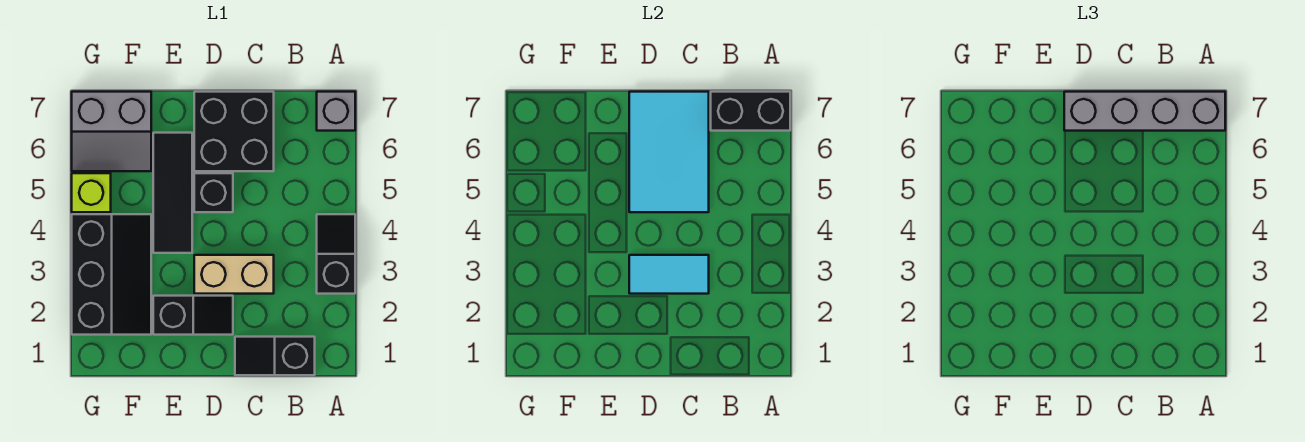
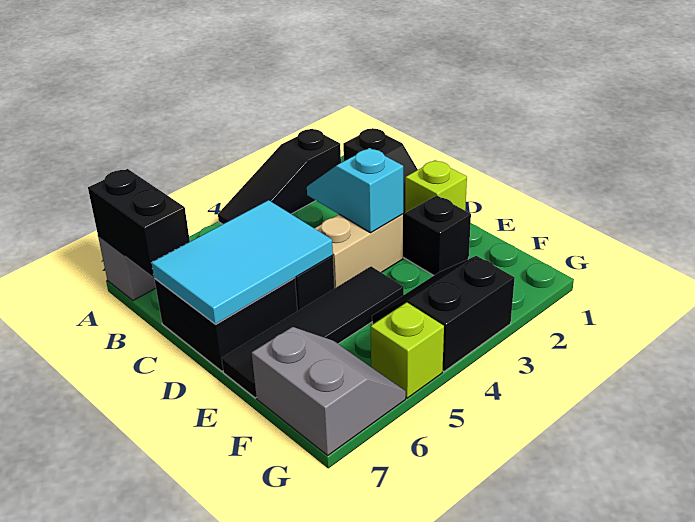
black 1x2 slope [317,214,355,294] -> black 1x3 slope [218,129,341,224]
grey 1x4 brick [1064,92,1225,131] -> none
tan 1x2 brick [194,255,274,294] -> tan 1x2 brick turned to [315,214,403,289]
cyan 1x2 tile [629,255,709,294] -> cyan 1x2 slope [307,148,403,233]
none -> lime 1x1 brick [405,160,467,213]
black 1x3 tile [153,133,192,253] -> black 1x4 tile [222,266,404,398]
black 2x3 slope [72,214,151,335] -> black 2x2 slope [372,256,515,371]

